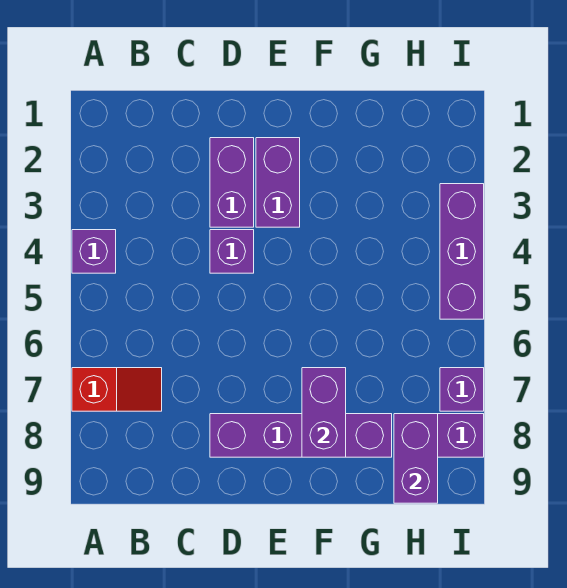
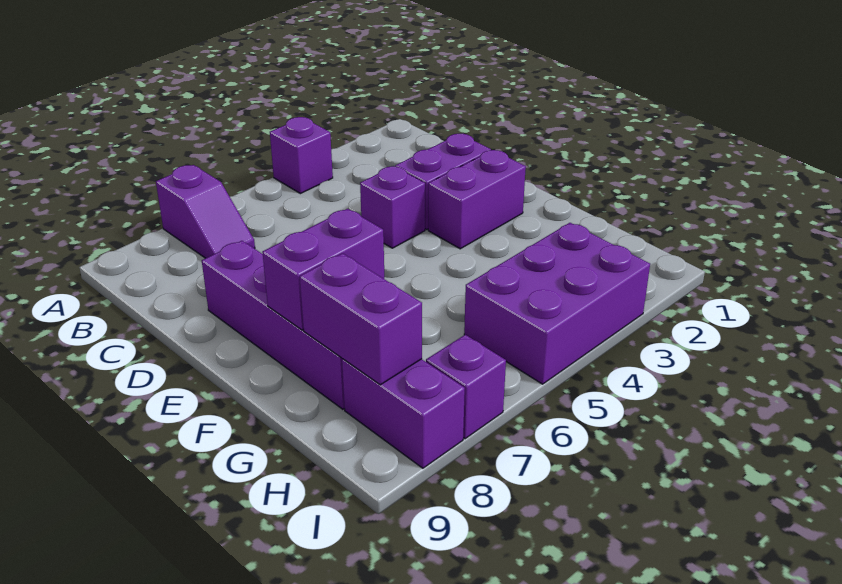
red 1x2 slope [72,368,162,411] -> purple 1x2 slope [156,165,255,258]
purple 1x2 brick [394,414,438,503] -> purple 1x2 brick turned to [300,253,422,385]
purple 1x3 brick [440,184,484,319] -> purple 2x3 brick [464,223,650,384]

